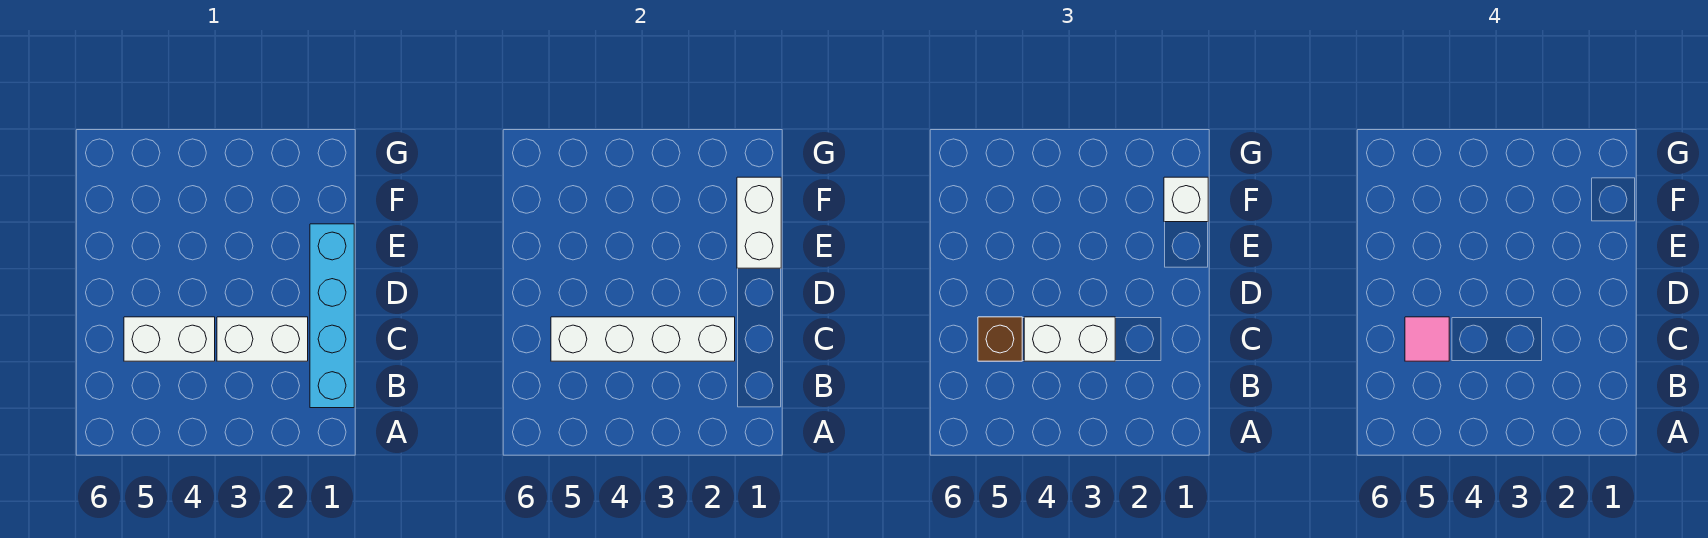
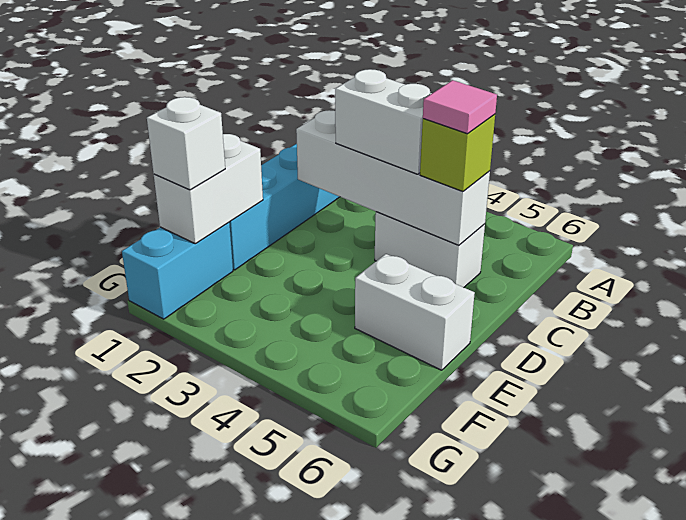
white 1x2 brick [217,317,308,361] -> white 1x2 brick moved to [355,254,475,370]
brown 1x1 brick [978,317,1022,361] -> lime 1x1 brick [420,114,495,192]
none -> cyan 1x2 brick [122,222,233,319]

